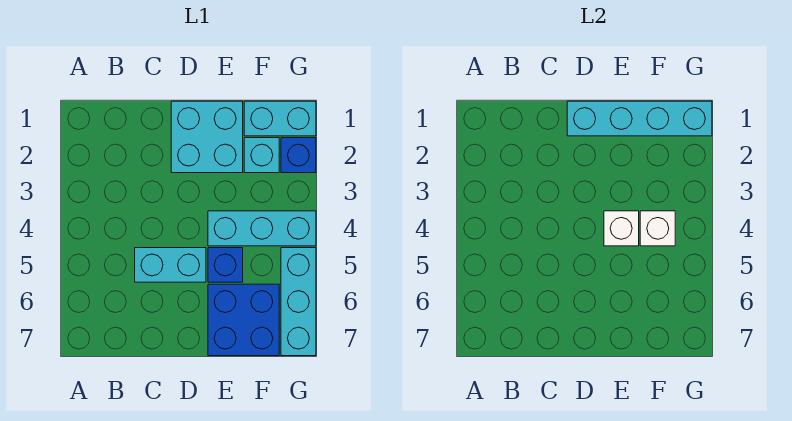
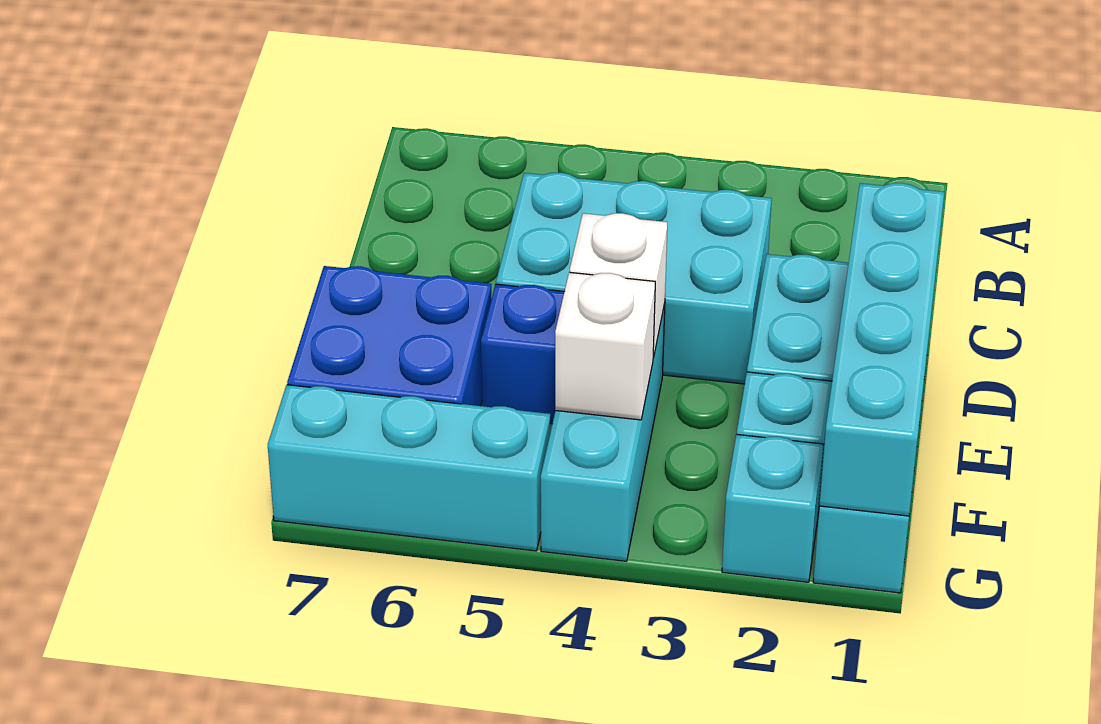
cyan 1x2 brick [135,248,206,282] -> cyan 2x3 brick [496,173,772,384]
blue 1x1 brick [281,138,316,173] -> cyan 1x1 brick [722,434,824,582]

